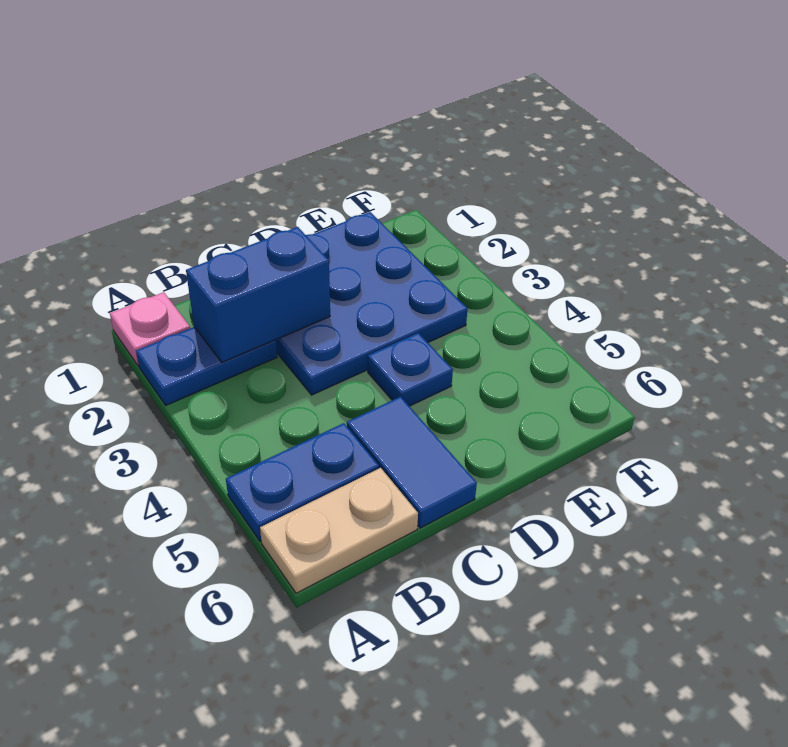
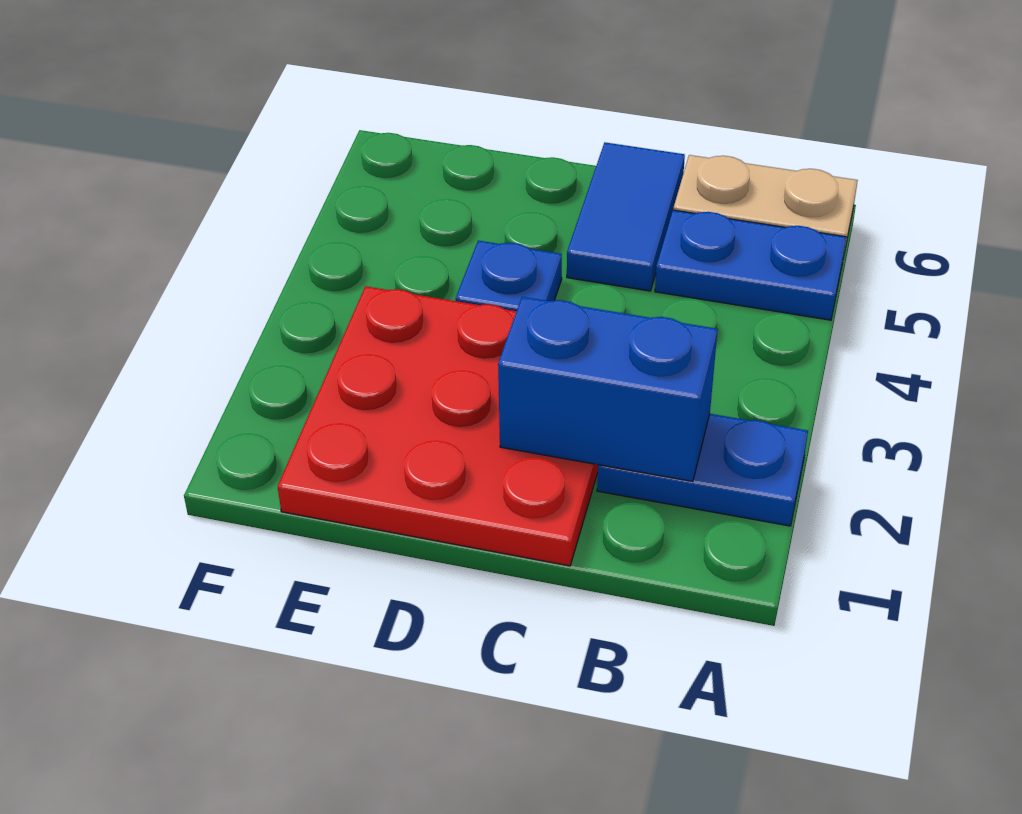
pink 1x1 plate [110,292,190,366] -> none
blue 3x3 plate [276,212,468,395] -> red 3x3 plate [278,286,598,566]

